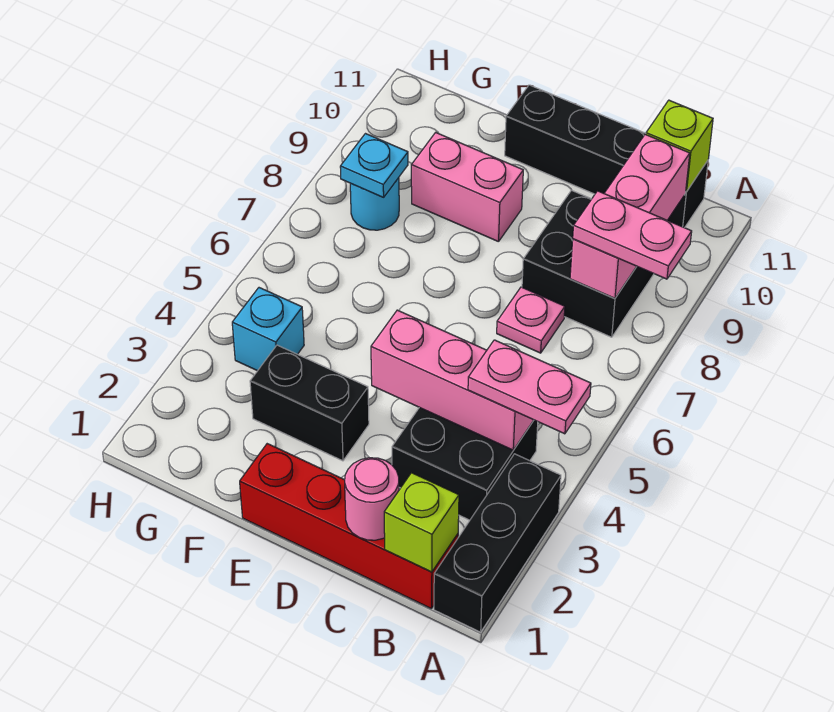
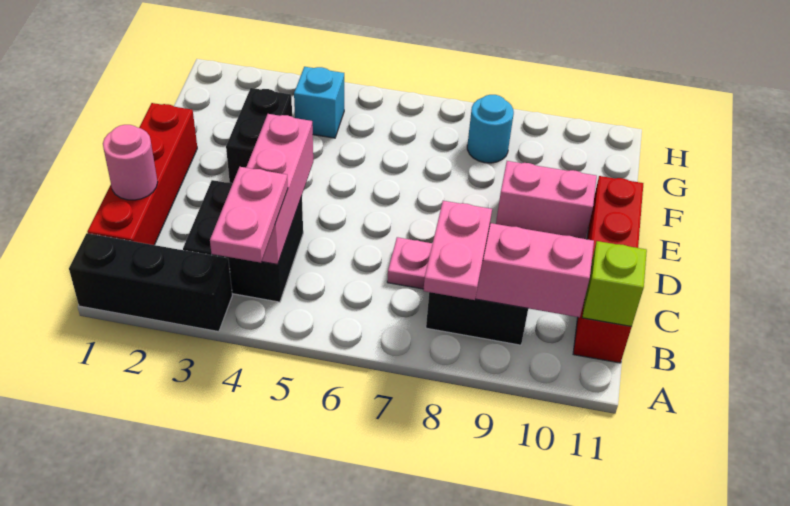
lime 1x1 brick [384,473,459,572] -> none
black 1x4 brick [505,85,708,228] -> red 1x4 brick [573,176,643,363]
pink 1x2 brick [411,132,523,242] -> pink 1x2 brick turned to [496,161,597,239]
cyan 1x1 plate [340,134,408,197] -> none

